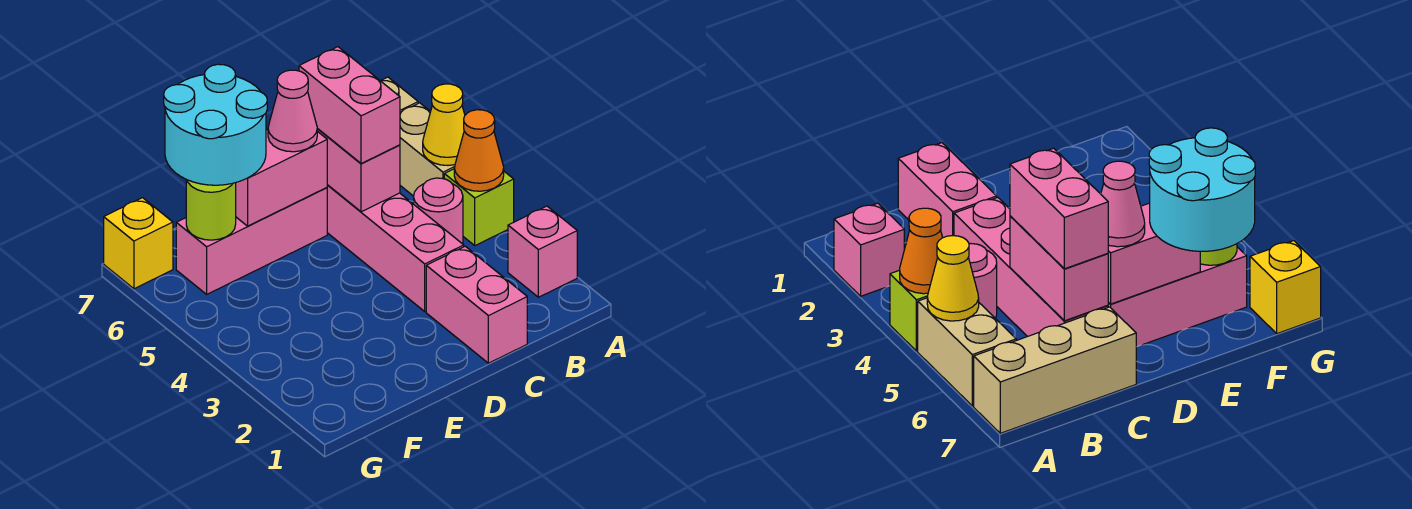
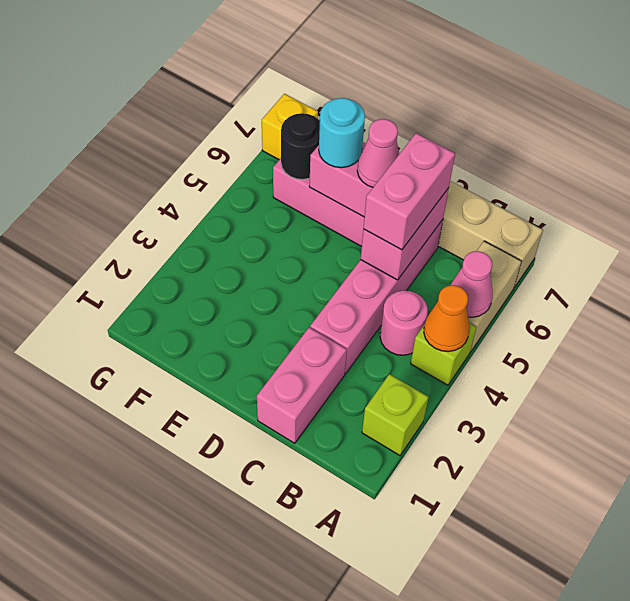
pink 1x1 brick [508,206,577,297] -> lime 1x1 brick [362,374,428,455]
yellow 1x1 cone [423,84,465,165] -> pink 1x1 cone [451,251,493,317]
cyan 2x2 round brick [164,64,267,185] -> cyan 1x1 round brick [319,98,365,168]
lime 1x1 round brick [186,180,236,240] -> black 1x1 round brick [281,113,320,179]

